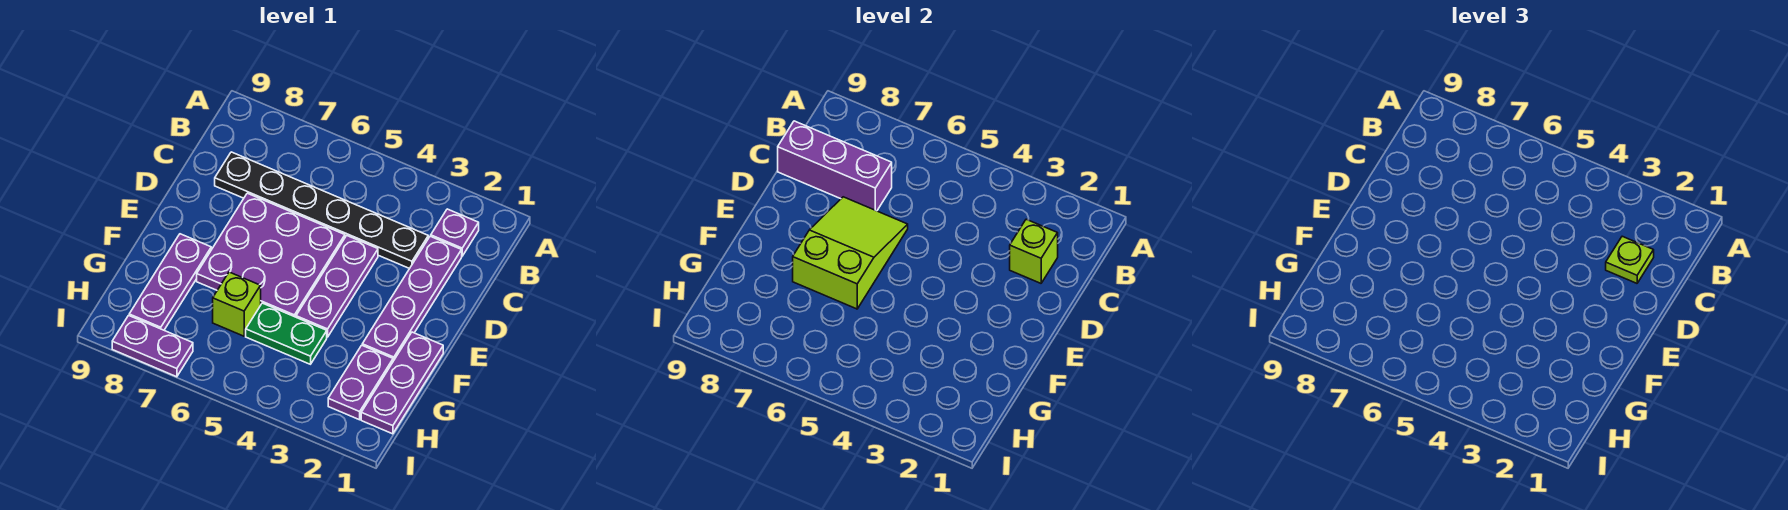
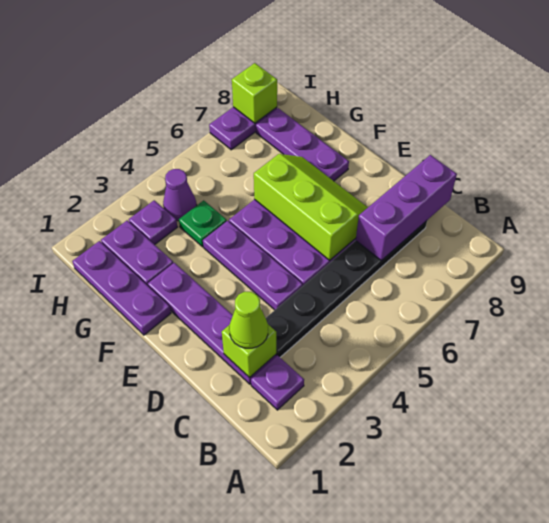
lime 1x1 plate [1606,236,1654,283] -> lime 1x1 cone [229,292,268,348]
lime 2x3 slope [793,197,908,309] -> lime 2x3 slope turned to [254,154,368,260]
green 1x2 plate [246,303,327,364] -> green 1x1 plate [179,200,227,247]
lime 1x1 brick [213,272,261,336] -> lime 1x1 brick moved to [232,63,277,123]
none -> purple 1x1 plate [129,200,177,245]
none -> purple 1x1 cone [163,169,197,221]

